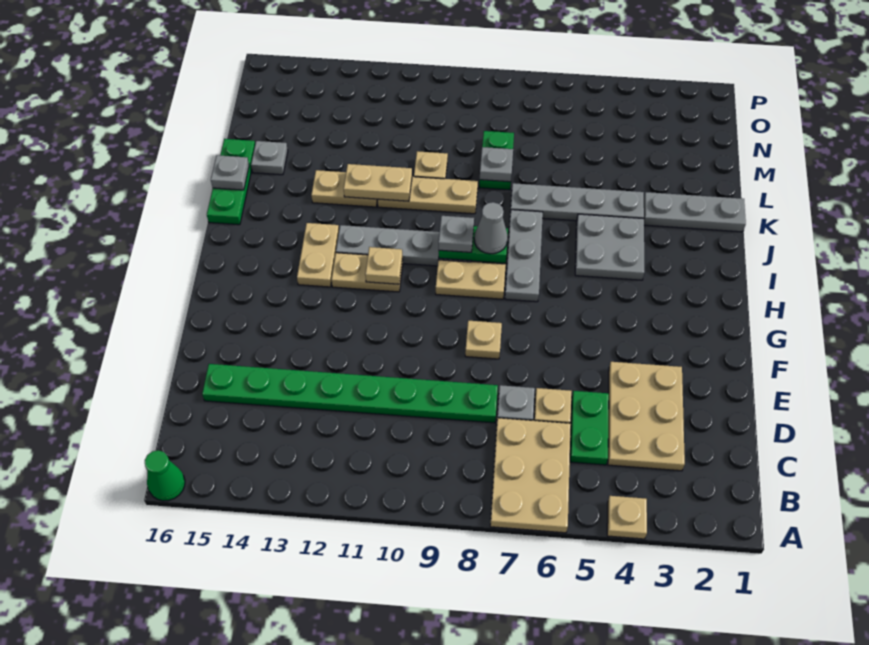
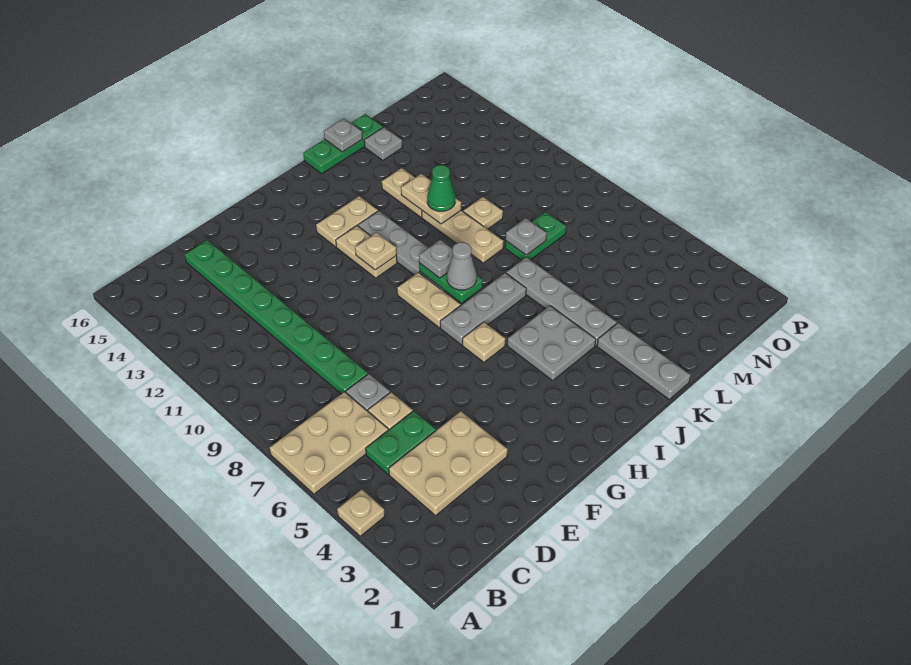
green 1x1 cone [145,450,185,501] -> green 1x1 cone moved to [427,165,455,211]
tan 1x1 plate [465,321,502,359] -> tan 1x1 plate moved to [462,322,505,362]

